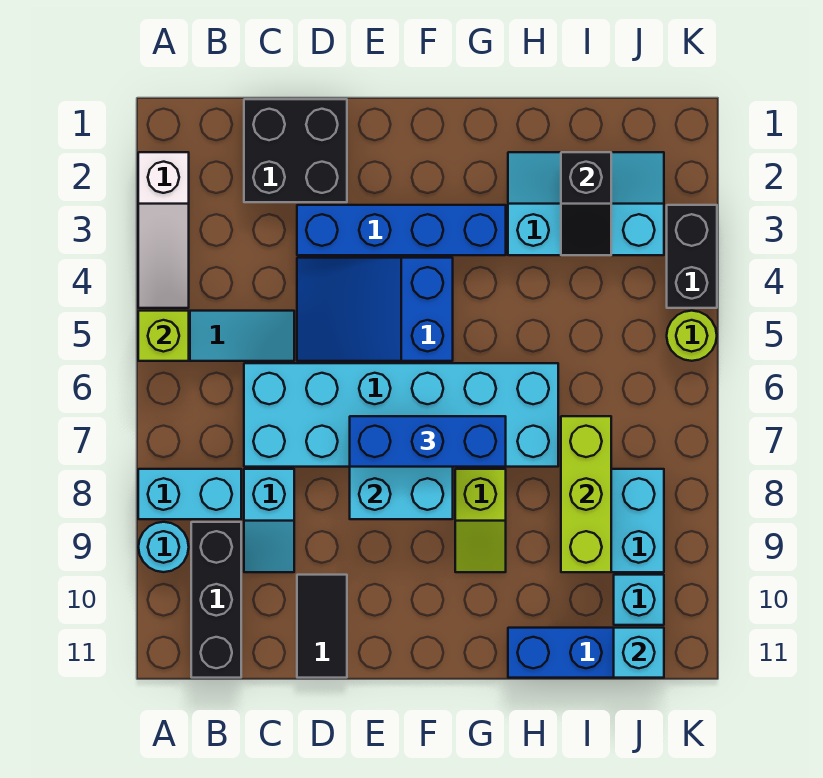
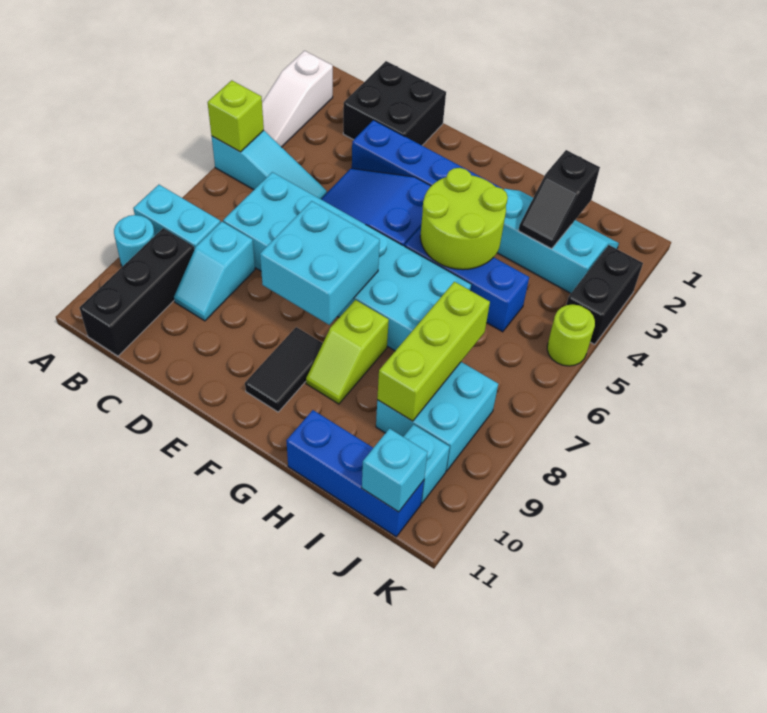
black 1x2 tile [297,575,347,678] -> black 1x2 tile moved to [245,327,323,412]
blue 1x3 brick [350,416,506,467] -> blue 1x3 brick moved to [405,227,529,332]
none -> lime 2x2 round brick [420,168,508,270]

